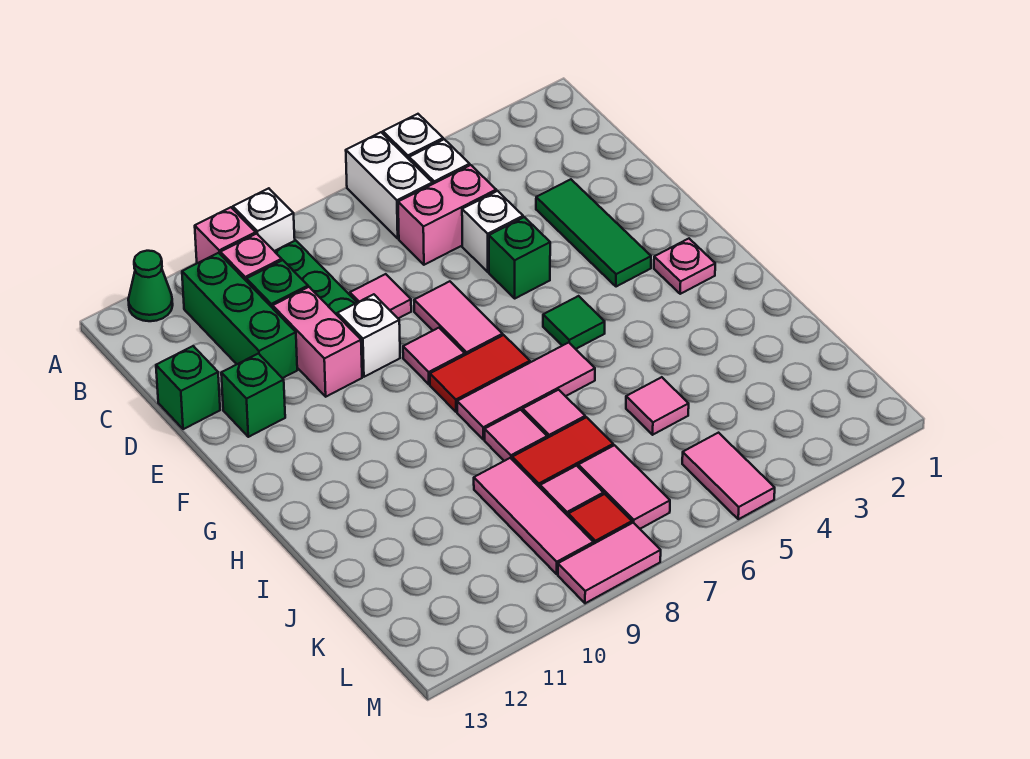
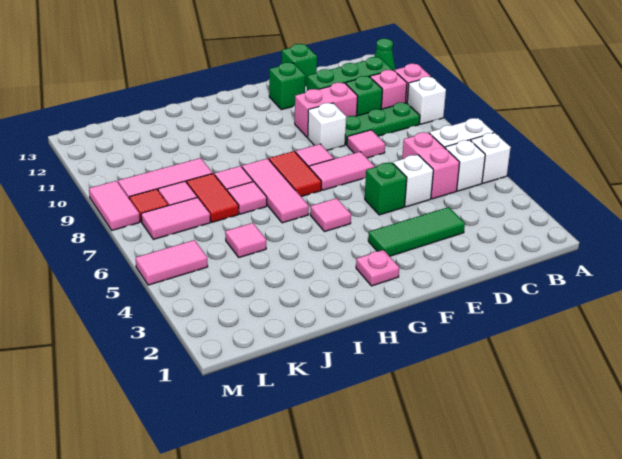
green 1x1 tile [543,296,605,349] -> pink 1x1 tile [310,198,351,232]

